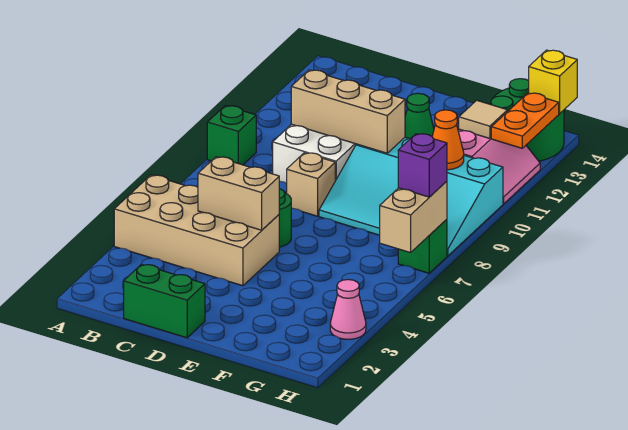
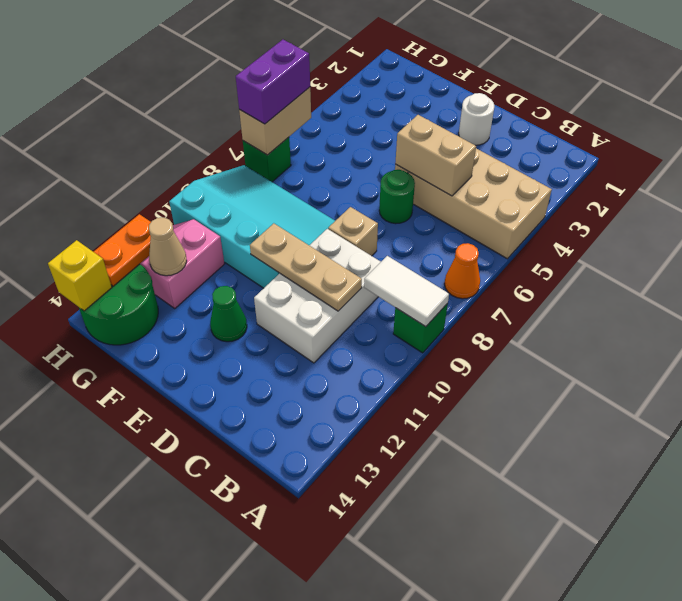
none -> white 1x2 tile [364,256,449,327]
green 1x2 brick [124,264,205,338] -> none
tan 1x3 brick [291,70,405,153] -> tan 1x3 plate [250,223,362,311]
none -> white 1x1 round brick [459,93,495,145]
orange 1x1 cone [432,110,464,170] -> orange 1x1 cone moved to [445,243,480,299]
tan 1x1 tile [459,100,508,138] -> tan 1x1 cone [149,218,187,276]
pink 1x1 cone [330,280,366,339] -> none
purple 1x1 brick [398,134,447,197] -> purple 1x2 brick [236,40,310,124]

